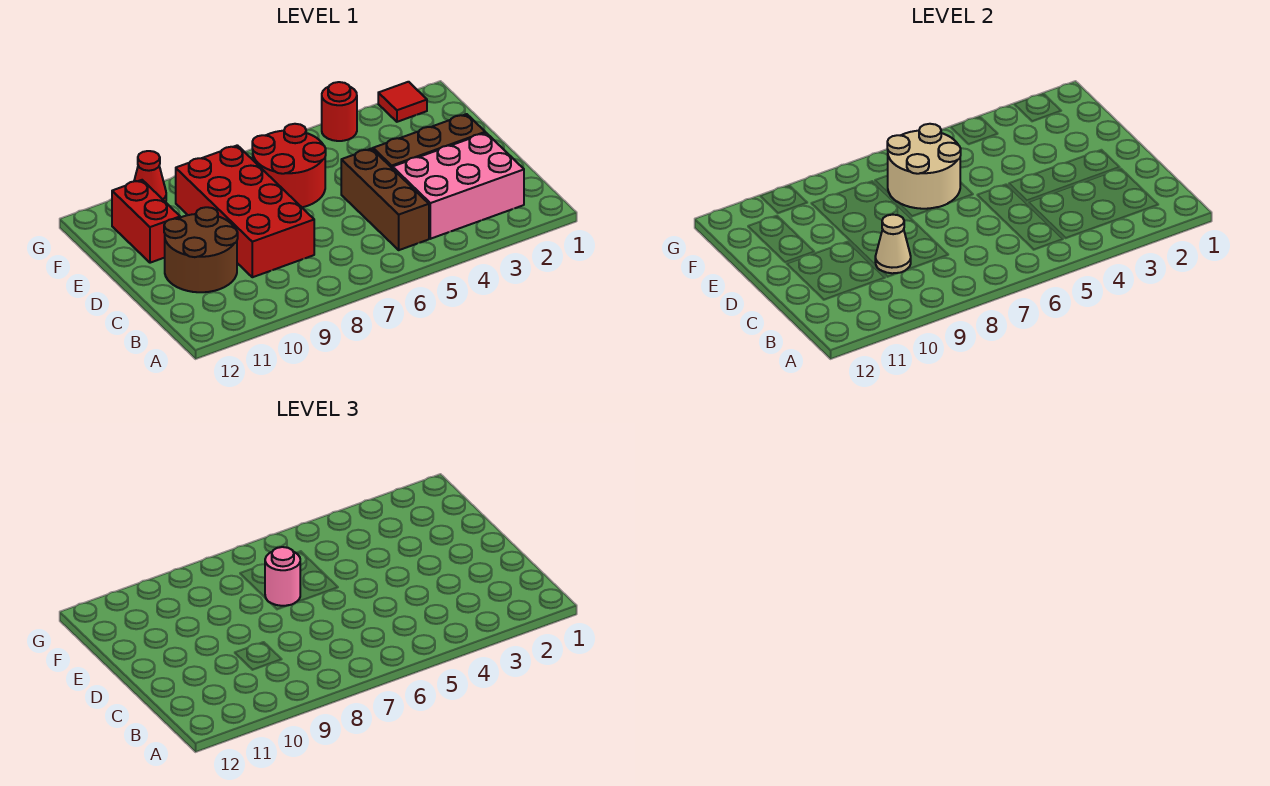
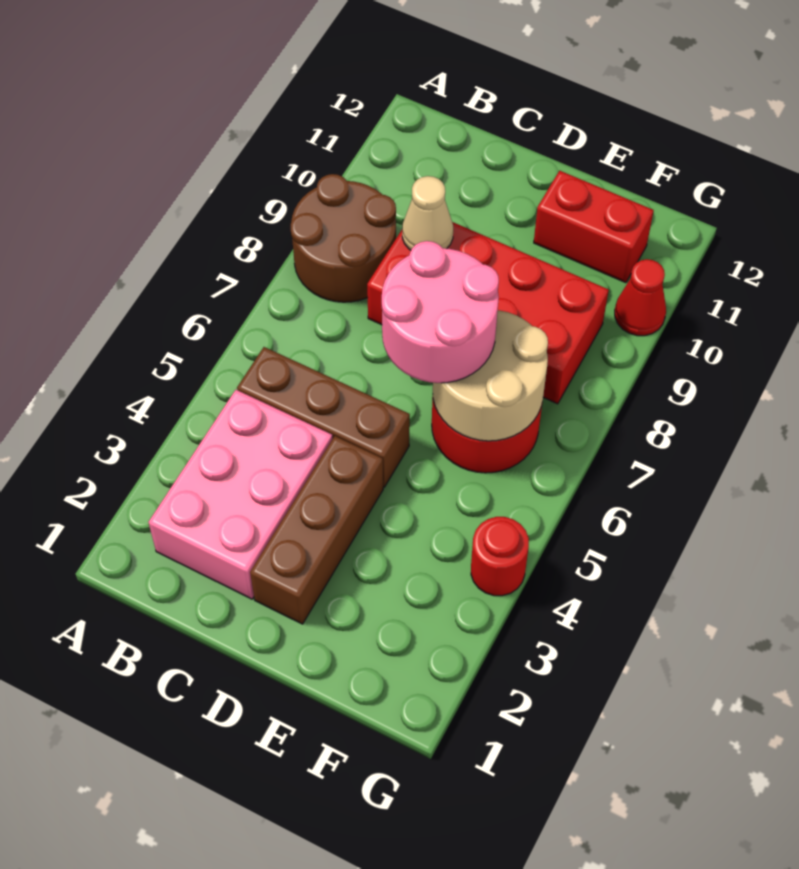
brown 2x2 round brick [164,207,238,292] -> brown 2x2 round brick moved to [291,174,396,302]
pink 1x1 round brick [265,547,300,606] -> pink 2x2 round brick [382,241,499,383]
red 1x1 tile [378,82,427,122] -> none

